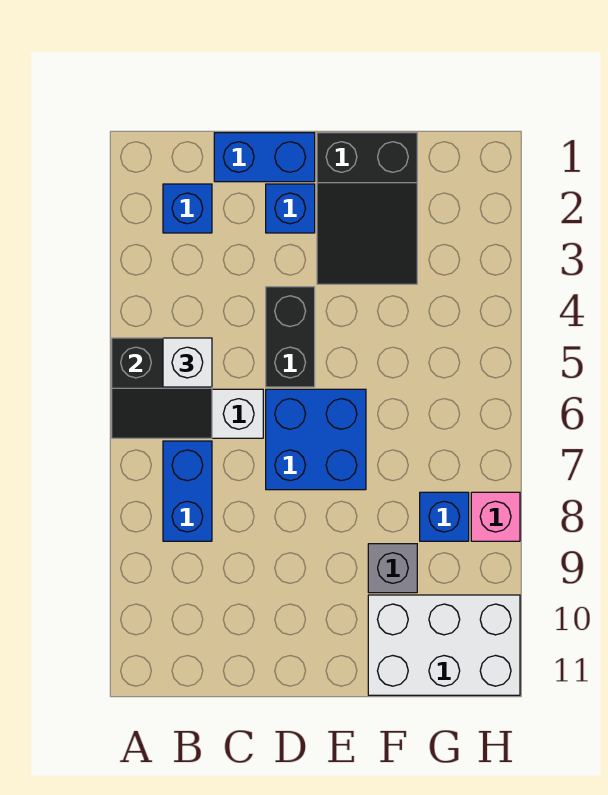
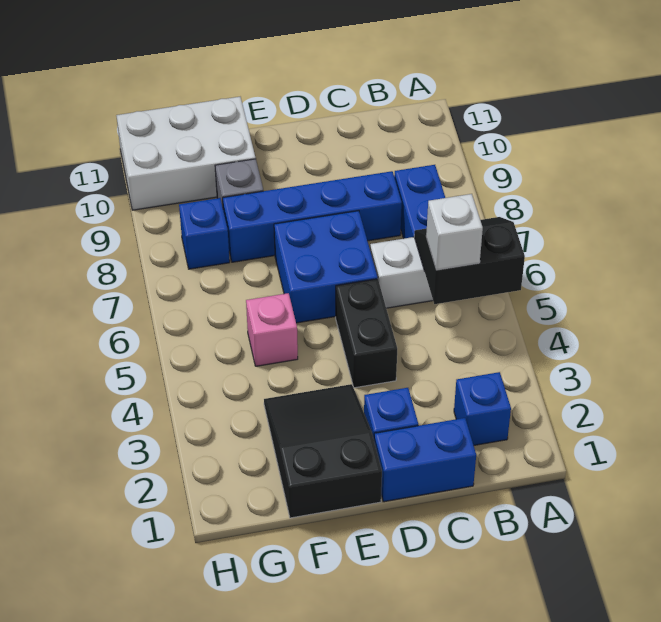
none -> blue 1x4 brick [223,171,402,262]
pink 1x1 brick [471,492,520,541] -> pink 1x1 brick moved to [246,293,298,366]

